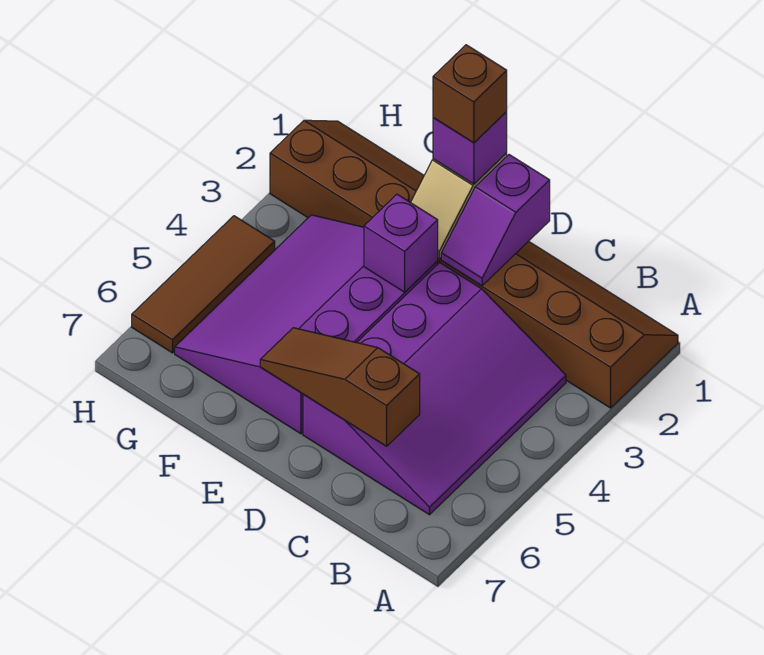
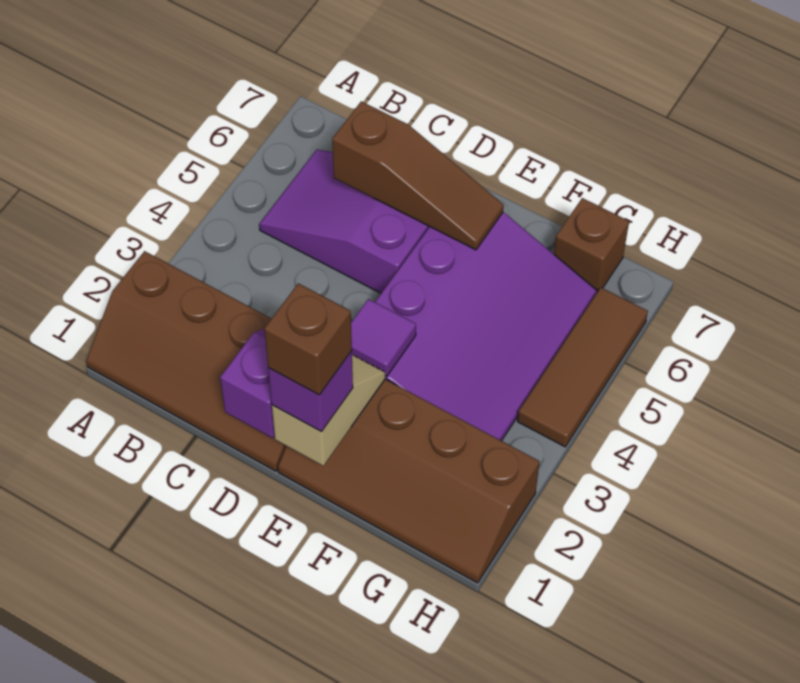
purple 3x4 slope [303,263,566,515] -> purple 2x3 slope [259,150,430,293]
purple 1x1 brick [364,194,438,292] -> purple 1x1 tile [351,299,416,376]
none -> brown 1x1 brick [554,198,629,291]

